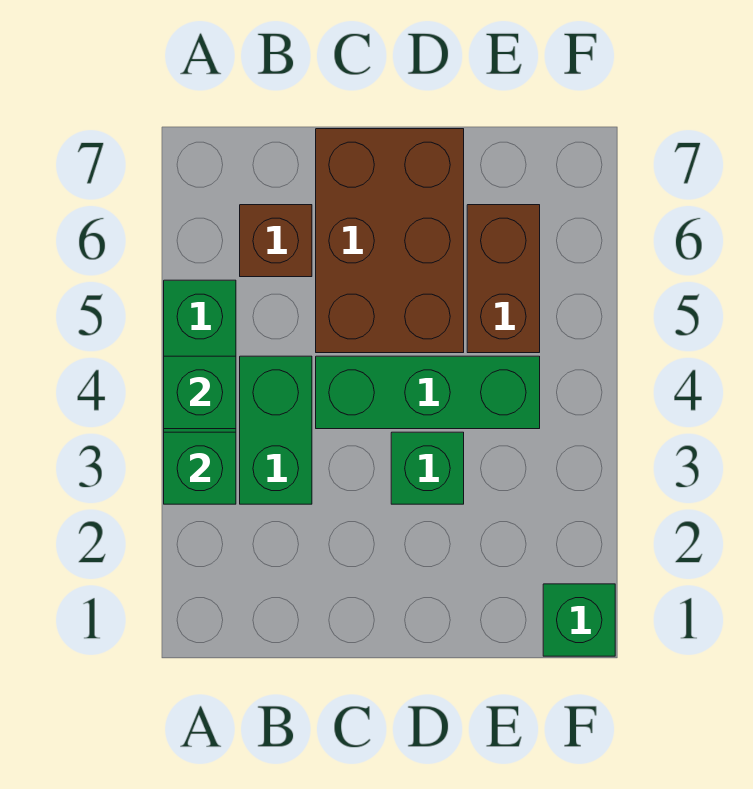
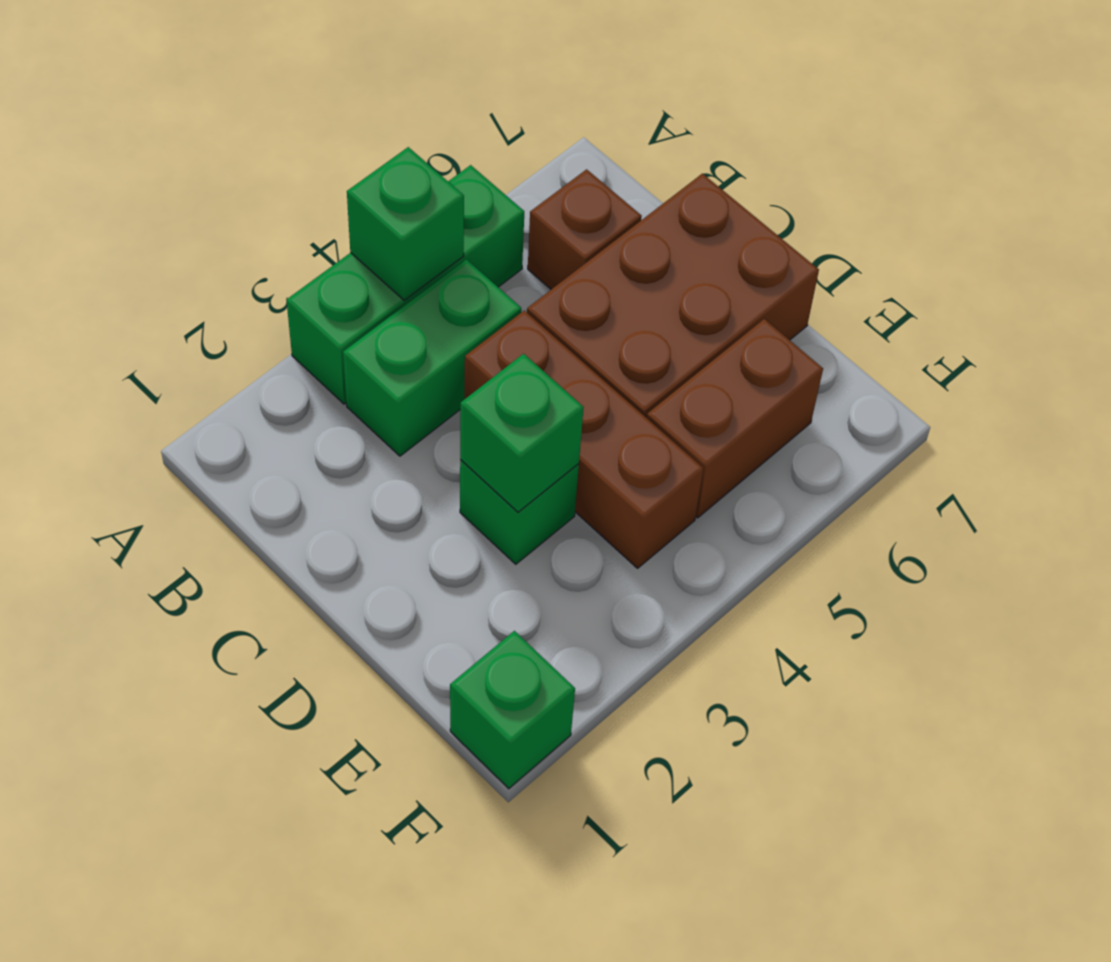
green 1x1 brick [164,432,236,504] -> green 1x1 brick moved to [460,354,584,512]
green 1x3 brick [316,356,540,429] -> brown 1x3 brick [465,311,703,568]

